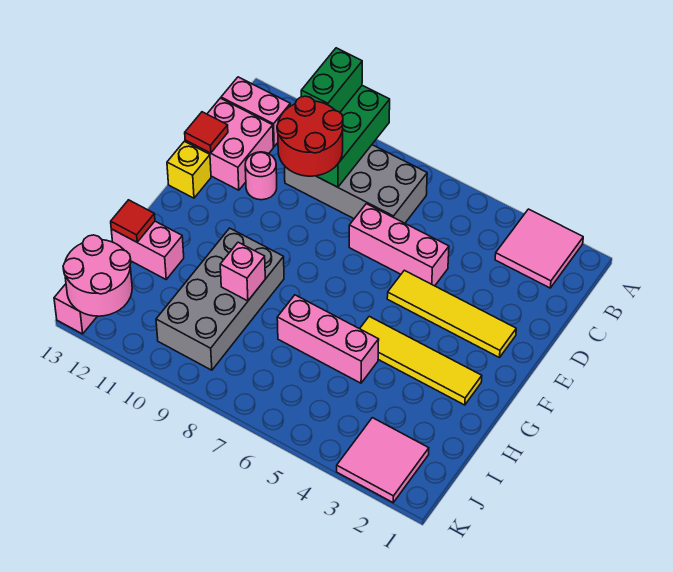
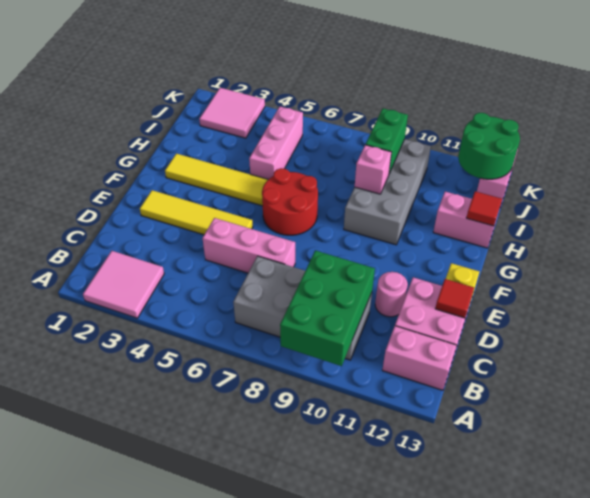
green 1x2 brick [301,48,362,112] -> green 1x2 brick moved to [366,108,408,173]
red 2x2 round brick [277,96,343,176] -> red 2x2 round brick moved to [262,168,318,235]
pink 1x3 brick [277,295,379,383] -> pink 1x3 brick turned to [249,107,303,179]
pink 2x2 round brick [63,235,132,316] -> green 2x2 round brick [458,113,520,179]

